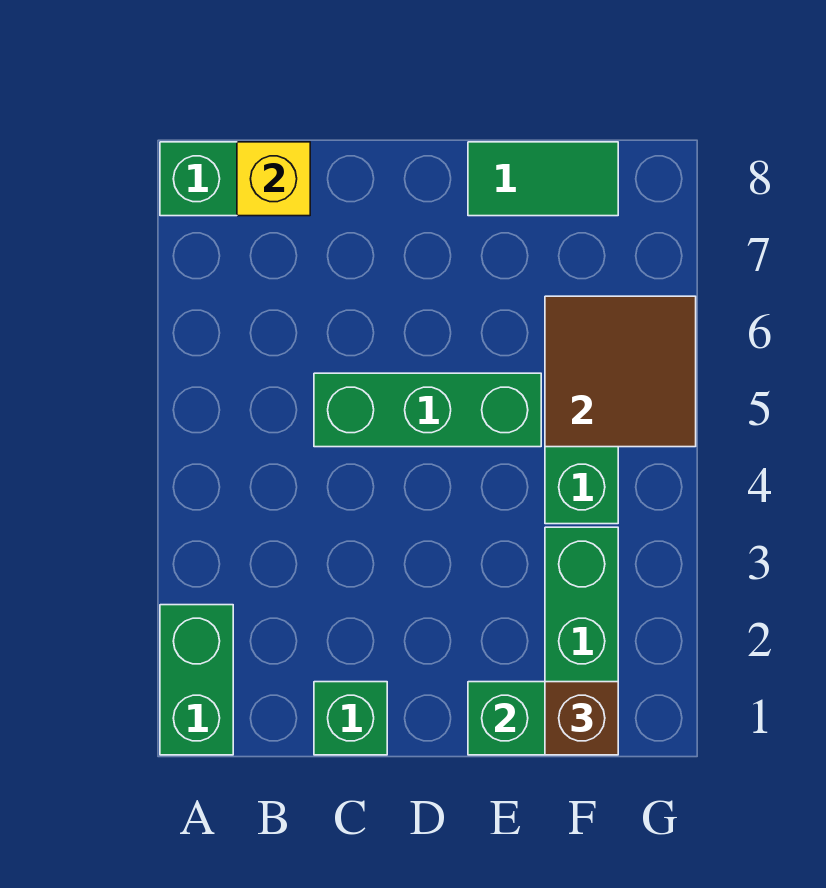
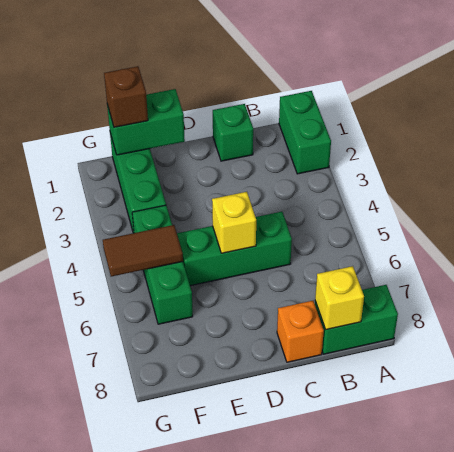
none -> orange 1x1 brick [277,301,324,362]
none -> yellow 1x1 brick [212,192,256,253]
green 1x2 tile [468,142,618,216] -> none
brown 2x2 tile [545,296,696,447] -> brown 1x2 tile [103,225,183,277]

